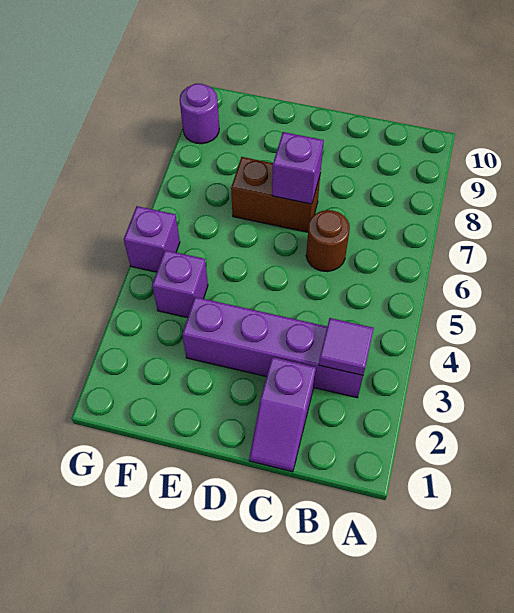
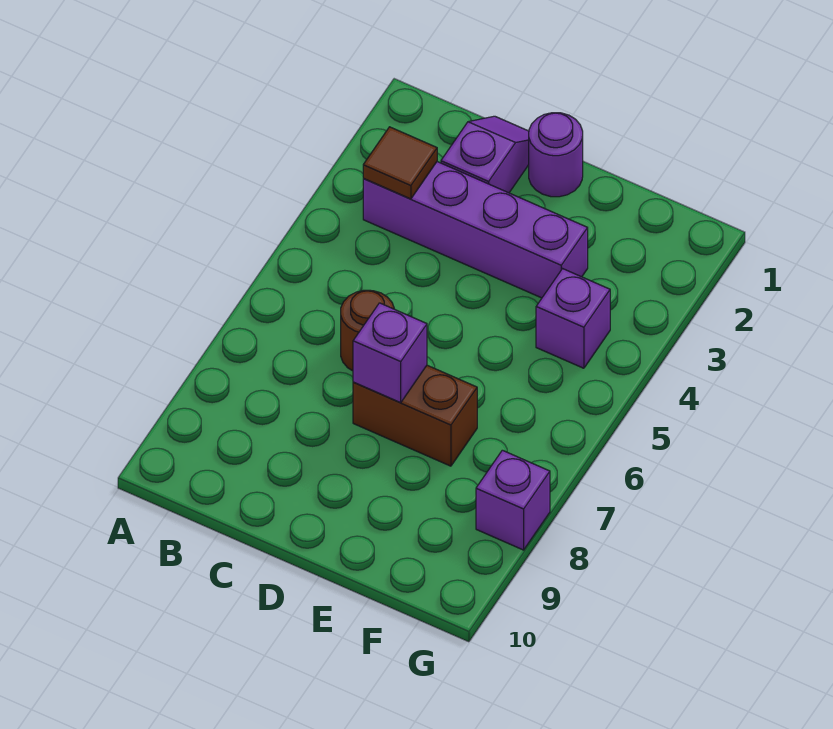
purple 1x1 tile [319,318,374,375] -> brown 1x1 tile [363,127,437,199]
purple 1x1 brick [124,206,180,272] -> purple 1x1 brick moved to [476,450,550,550]
purple 1x1 round brick [180,84,219,144] -> purple 1x1 round brick moved to [529,113,583,197]

